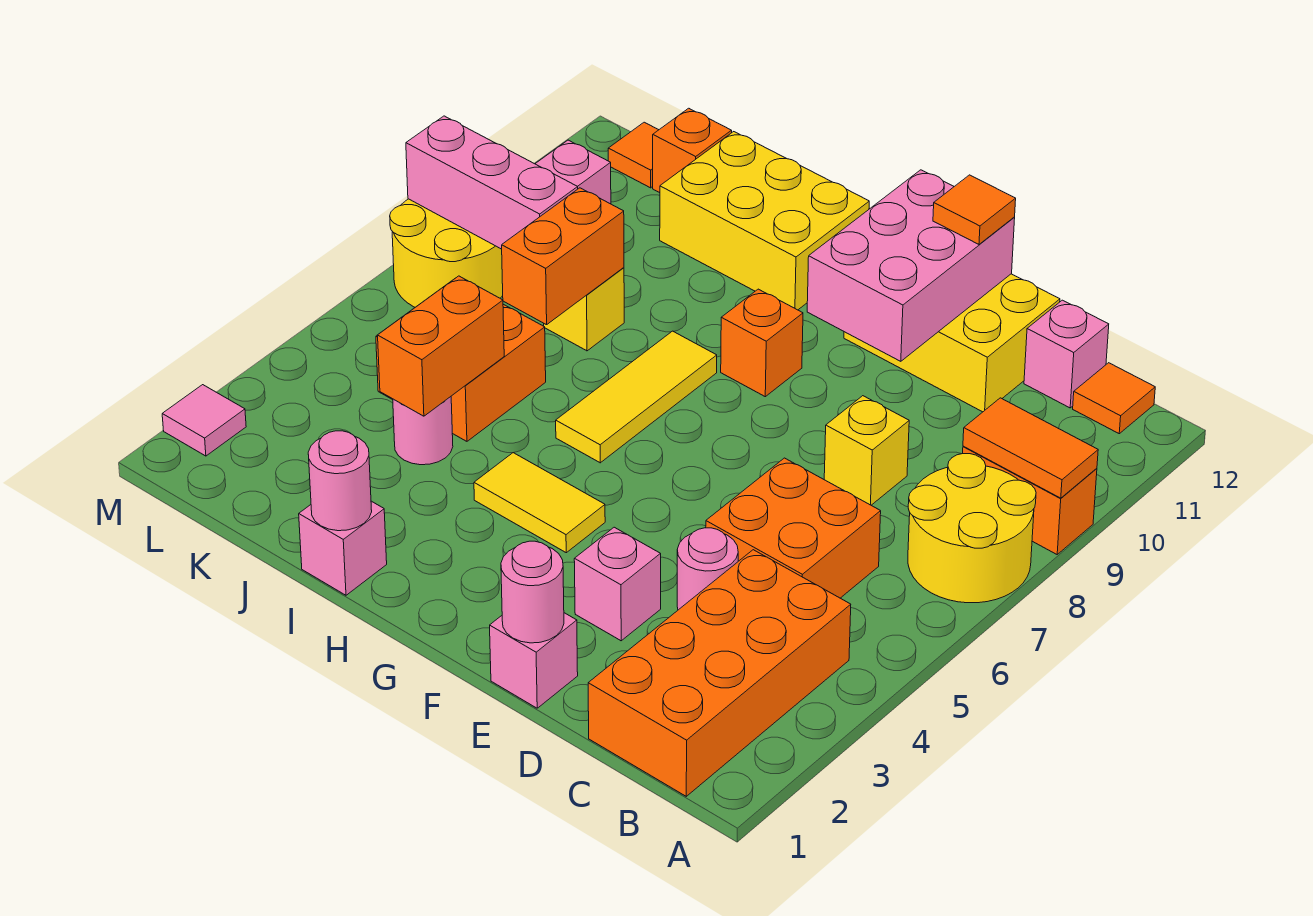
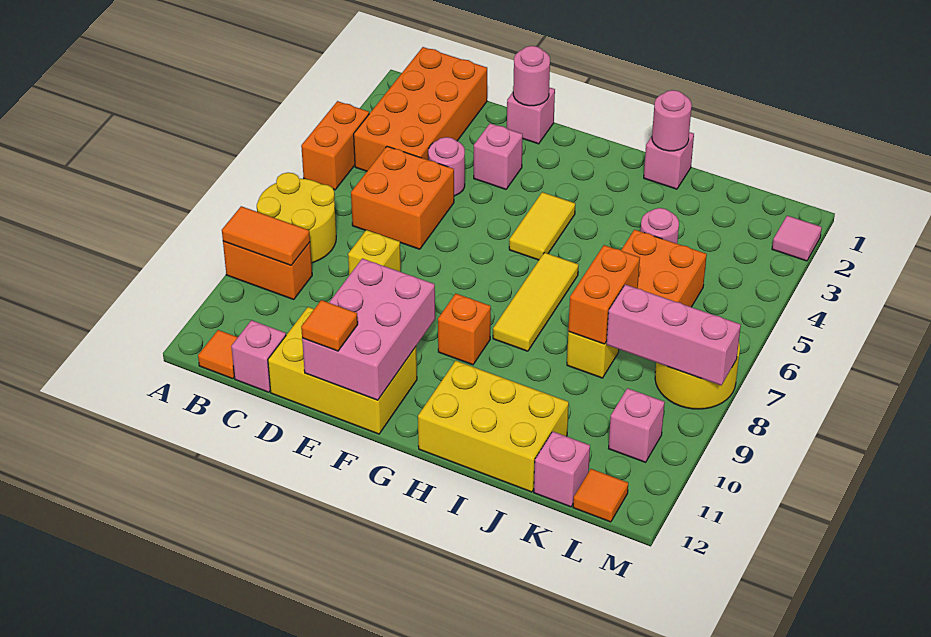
yellow 1x2 tile [474,453,605,553] -> yellow 1x2 tile turned to [509,192,575,260]
orange 1x2 brick [378,276,504,416] -> orange 1x2 brick moved to [301,101,369,190]
orange 1x1 brick [653,108,732,193] -> pink 1x1 brick [534,432,590,507]

